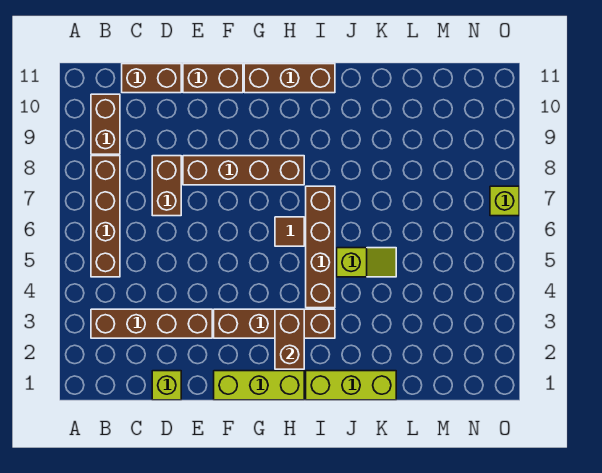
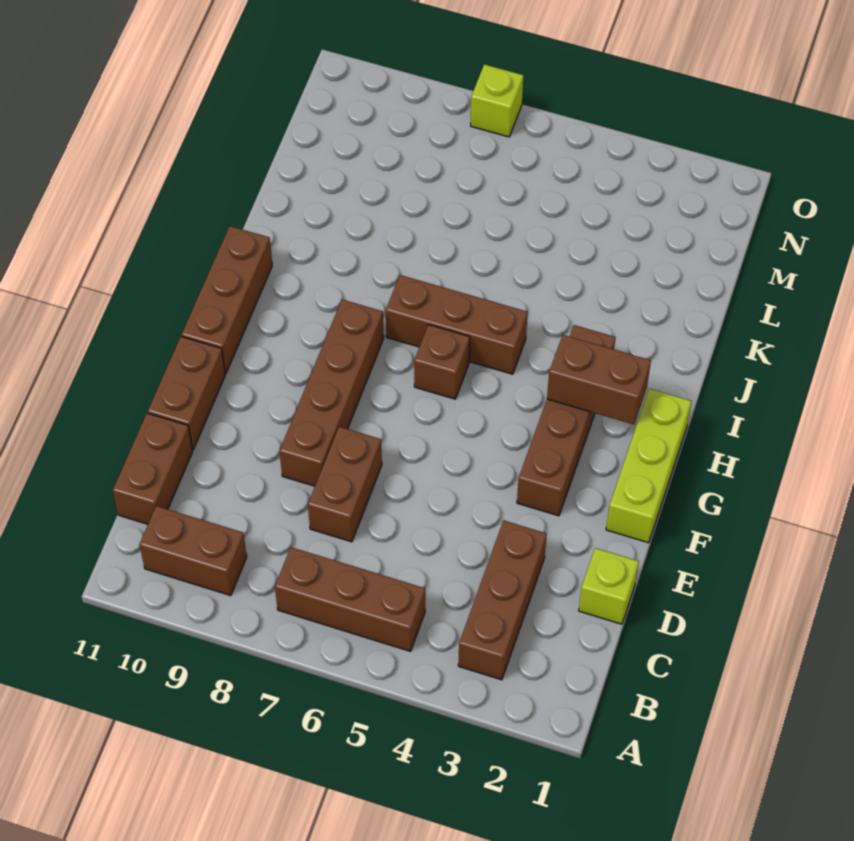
brown 1x4 brick [91,309,212,338] -> brown 1x3 brick [458,520,547,680]
brown 1x4 brick [91,156,120,277] -> brown 1x3 brick [275,547,425,651]
brown 1x2 brick [152,156,181,216] -> brown 1x2 brick turned to [308,427,382,542]
brown 1x1 tile [275,217,304,246] -> brown 1x1 brick [414,325,470,399]
lime 1x3 brick [306,371,396,400] -> none
brown 1x4 brick [306,186,335,308] -> brown 1x3 brick [386,275,528,374]
lime 1x2 slope [337,248,396,277] -> none

